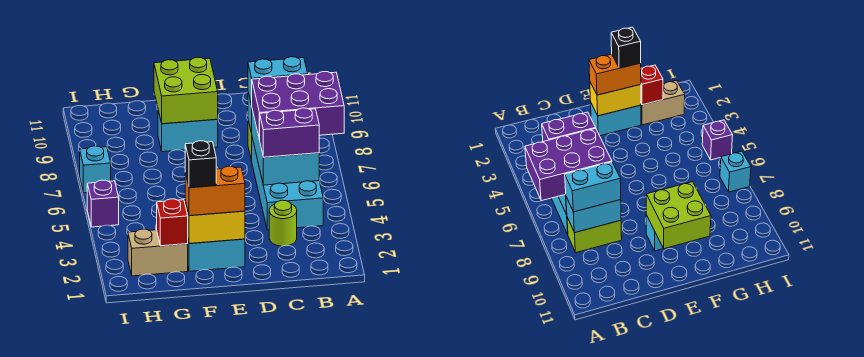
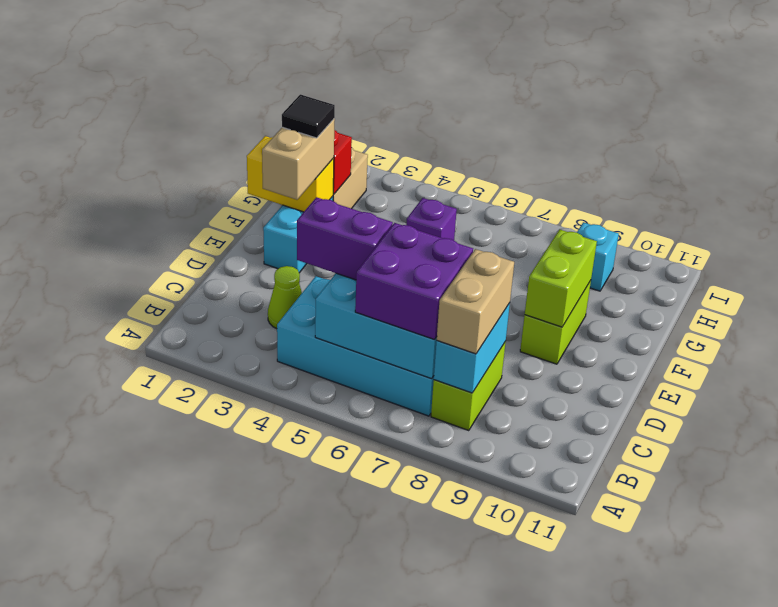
purple 2x3 brick [252,72,344,140] -> purple 2x2 brick [355,223,473,340]
purple 1x2 brick [260,108,320,157] -> purple 1x2 brick turned to [297,197,393,280]
cyan 1x2 brick [248,57,308,105] -> tan 1x2 brick [437,249,514,354]
lime 1x1 round brick [269,200,297,246] -> lime 1x1 cone [268,266,302,329]
yellow 1x2 brick [185,201,245,244] -> yellow 1x2 brick turned to [247,136,334,212]
orange 1x2 brick [185,166,245,216] -> tan 1x2 brick [262,119,335,200]
cyan 1x2 brick [158,110,218,152] -> lime 1x2 brick [520,280,591,364]
lime 2x2 brick [154,57,218,124] -> lime 1x2 brick [525,229,597,327]
black 1x1 brick [185,141,216,188] -> black 1x1 tile [282,94,335,138]
purple 1x1 brick [87,180,119,227] -> purple 1x1 brick moved to [406,198,457,240]
cyan 1x1 brick [80,146,111,193] -> cyan 1x1 brick moved to [577,222,619,291]

